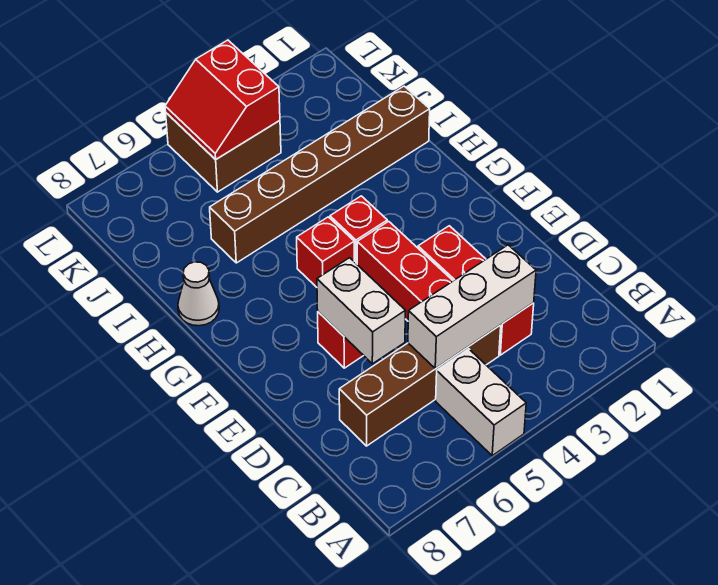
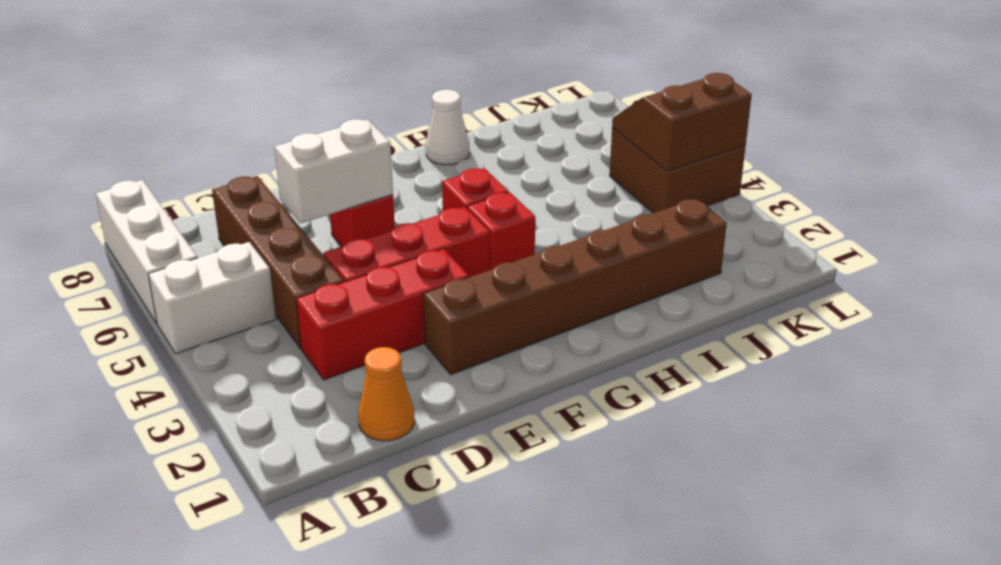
none -> orange 1x1 cone [358,347,415,441]
white 1x3 brick [408,245,536,369] -> white 1x3 brick moved to [96,180,197,324]
brown 1x6 brick [210,86,430,263] -> brown 1x6 brick turned to [423,198,727,374]
red 2x2 slope [165,40,280,160] -> brown 2x2 slope [612,73,752,171]

